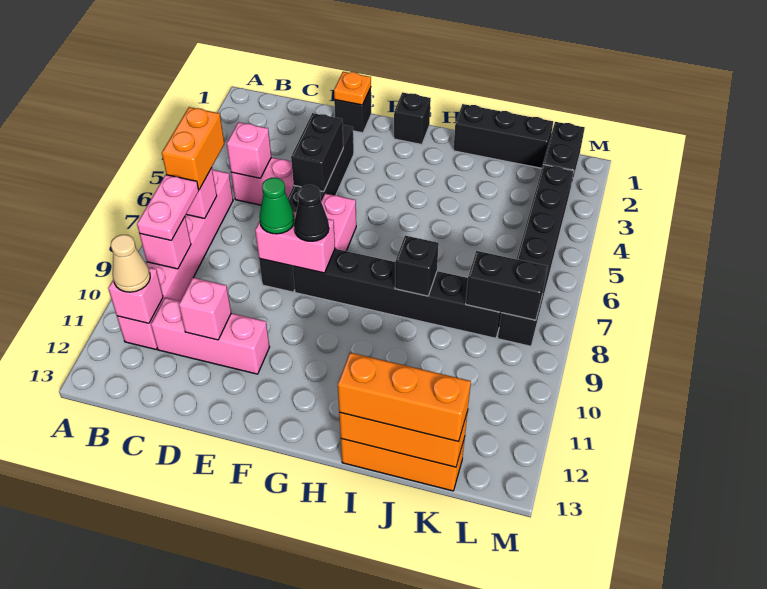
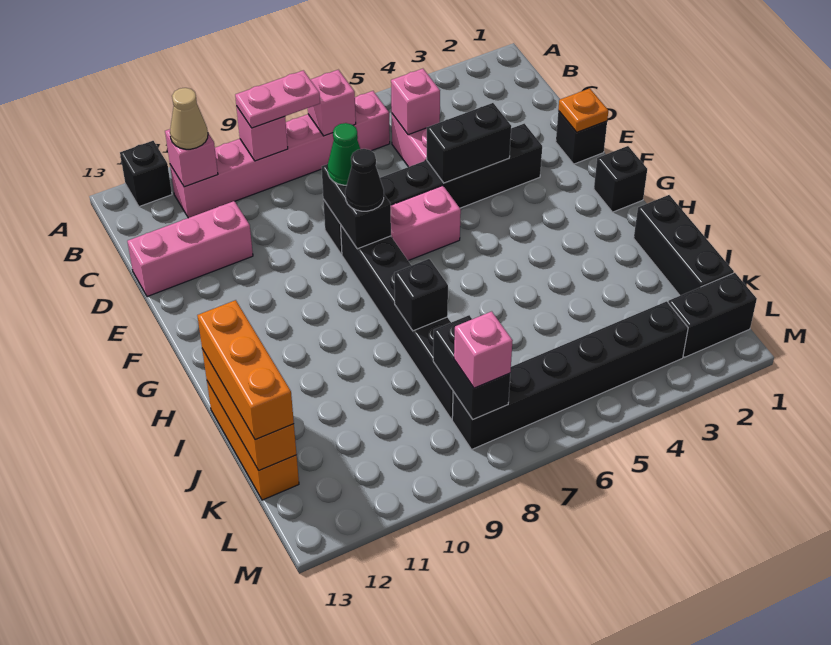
none -> black 1x1 brick [120,141,172,207]
orange 1x2 brick [162,107,224,190] -> none
pink 1x3 brick [151,298,269,374] -> pink 1x3 brick turned to [127,201,253,297]
pink 1x1 brick [179,278,231,340] -> pink 1x1 brick moved to [454,311,513,388]
pink 1x2 brick [255,212,335,273] -> black 1x2 brick [322,164,391,249]

